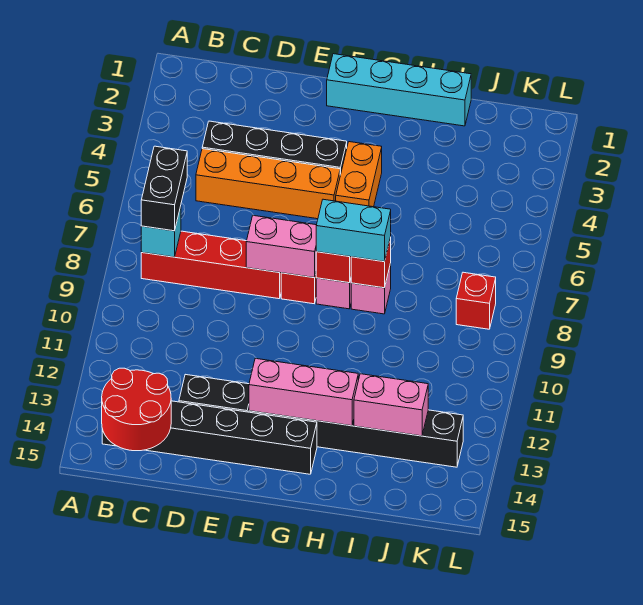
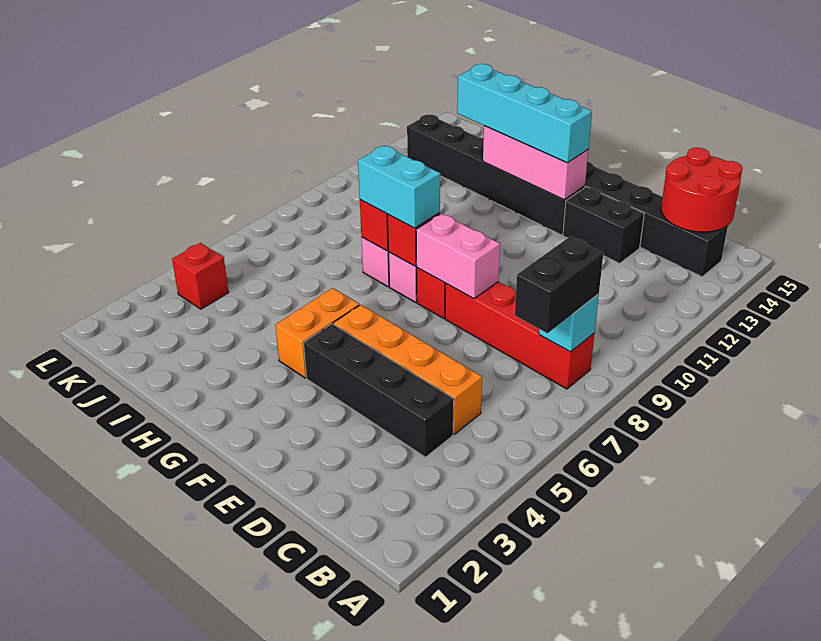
cyan 1x4 brick [327,54,471,126] -> cyan 1x4 brick moved to [457,64,592,163]
pink 1x2 brick [354,374,428,436] -> none
red 1x1 brick [456,272,496,329] -> red 1x1 brick moved to [172,243,228,309]

